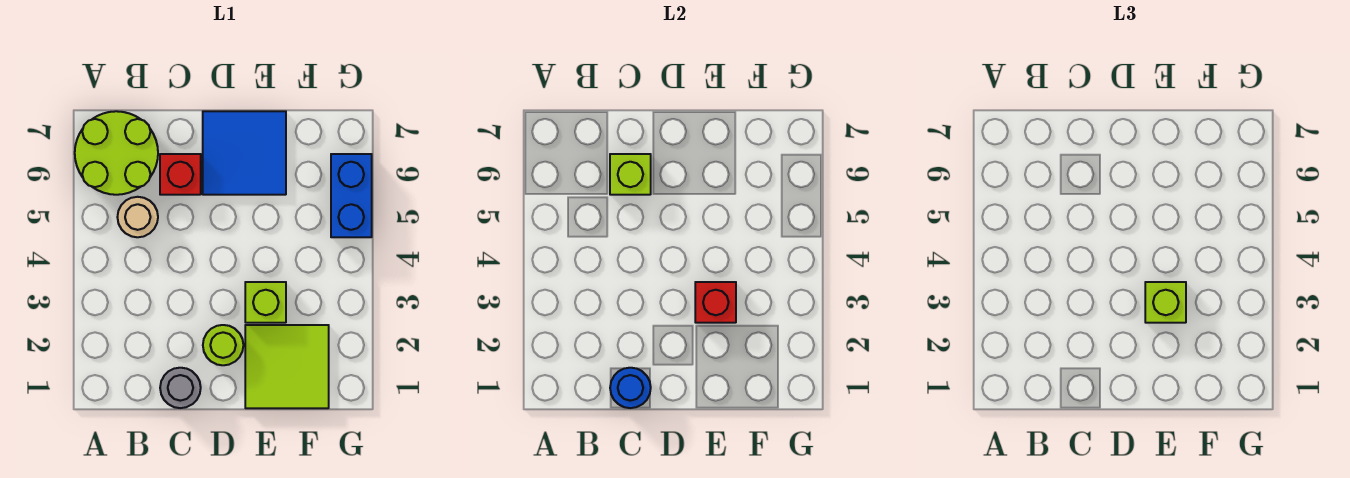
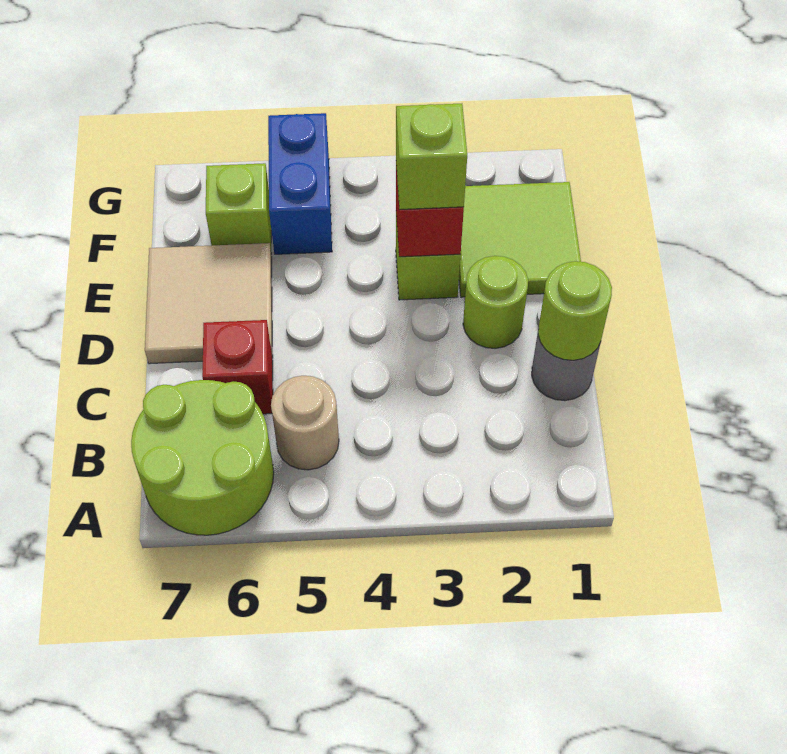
blue 1x1 round brick [610,368,651,408] -> lime 1x1 round brick [538,261,612,360]
lime 1x1 brick [610,154,651,195] -> lime 1x1 brick moved to [206,163,272,254]
blue 2x2 tile [203,111,286,195] -> tan 2x2 tile [145,243,273,364]
blue 1x2 brick [331,154,372,237] -> blue 1x2 brick turned to [268,113,332,254]

